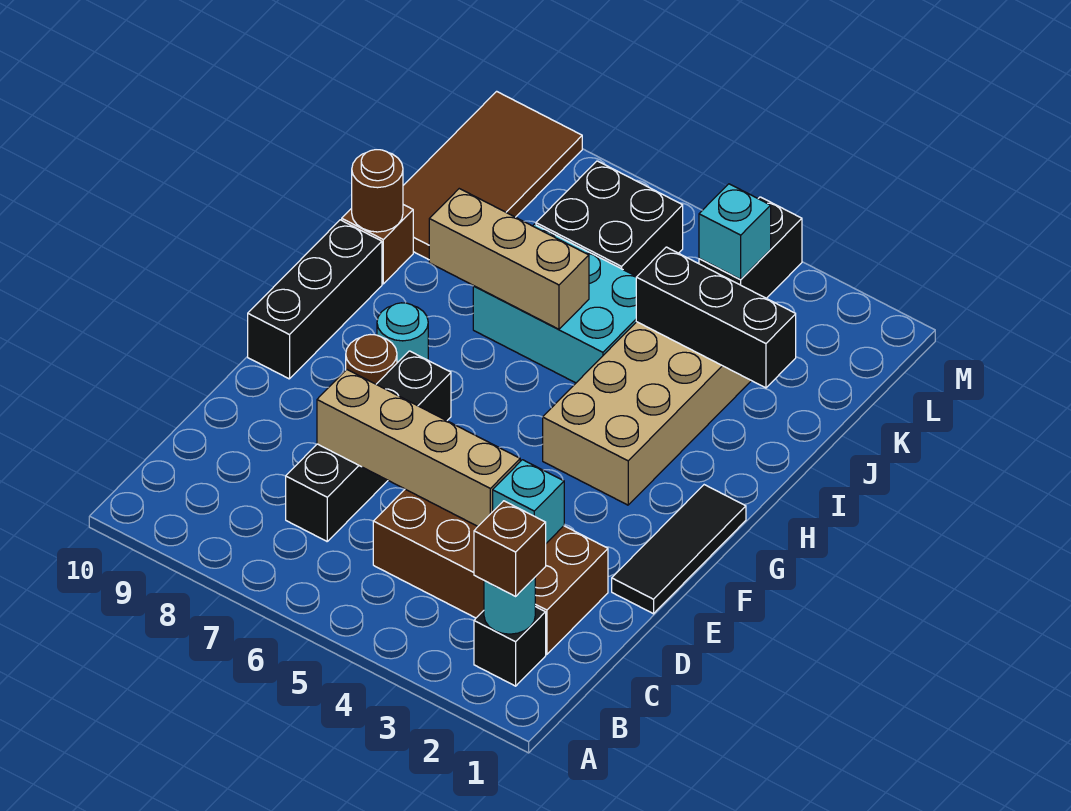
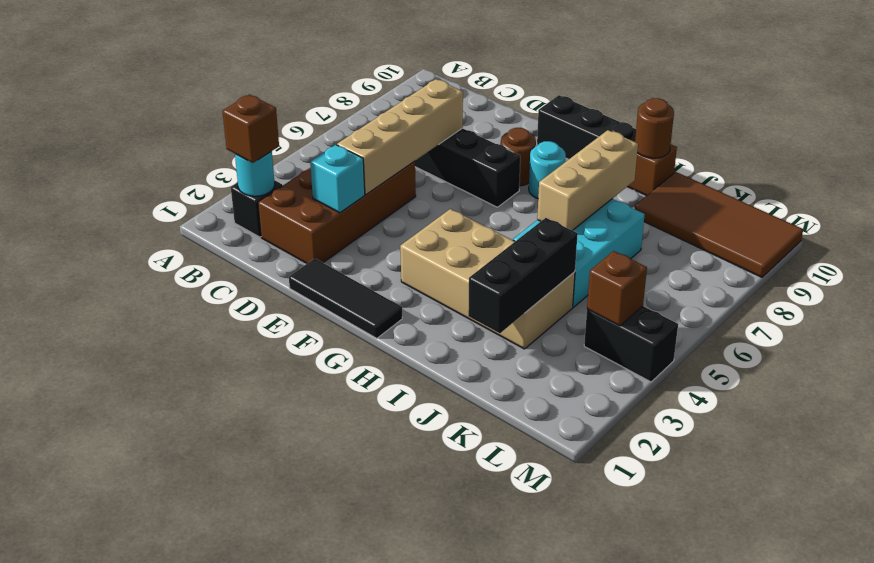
black 2x2 brick [536,161,683,277] -> none
cyan 1x1 brick [699,184,771,279] -> brown 1x1 brick [587,251,647,326]

